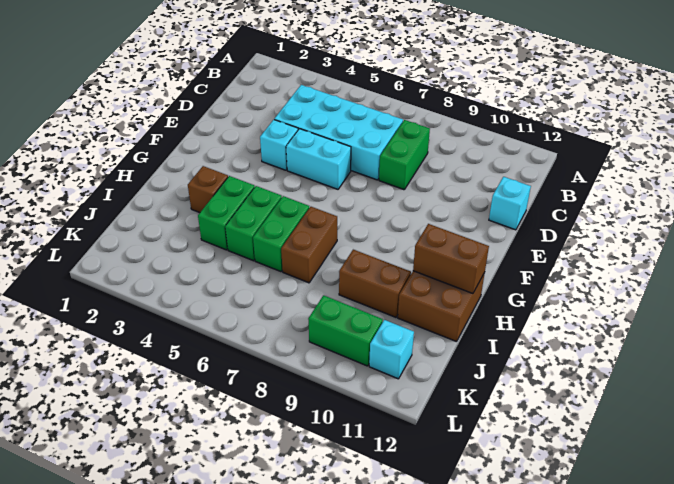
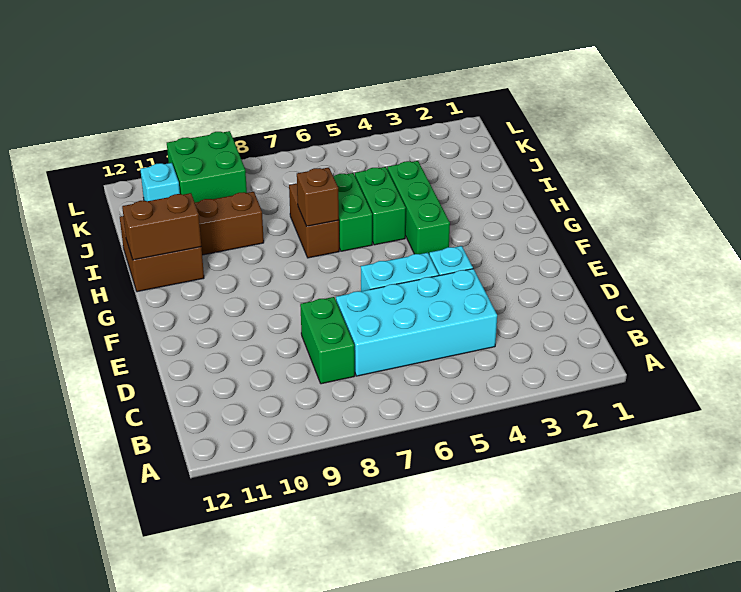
cyan 1x1 brick [489,177,531,230] -> none
brown 1x1 brick [188,166,228,213] -> brown 1x1 brick moved to [297,168,339,226]
green 1x2 brick [198,176,255,250] -> green 1x3 brick [387,161,450,254]
green 1x2 brick [308,295,383,366] -> green 2x2 brick [167,131,247,203]

